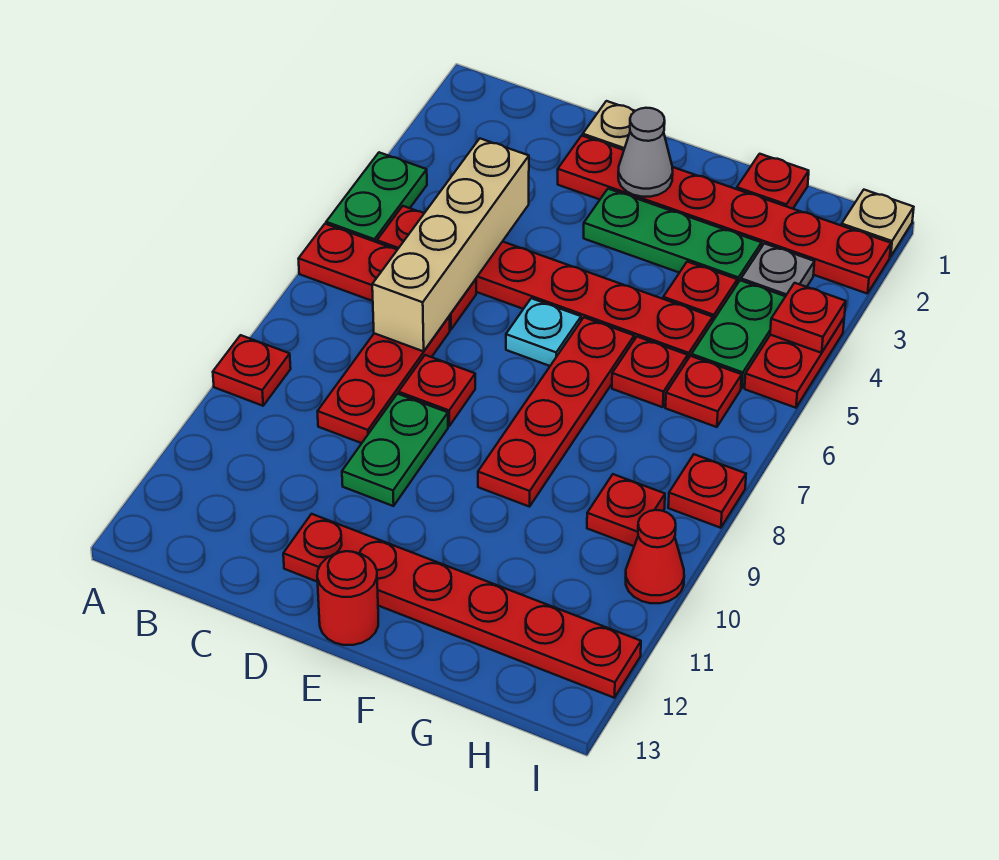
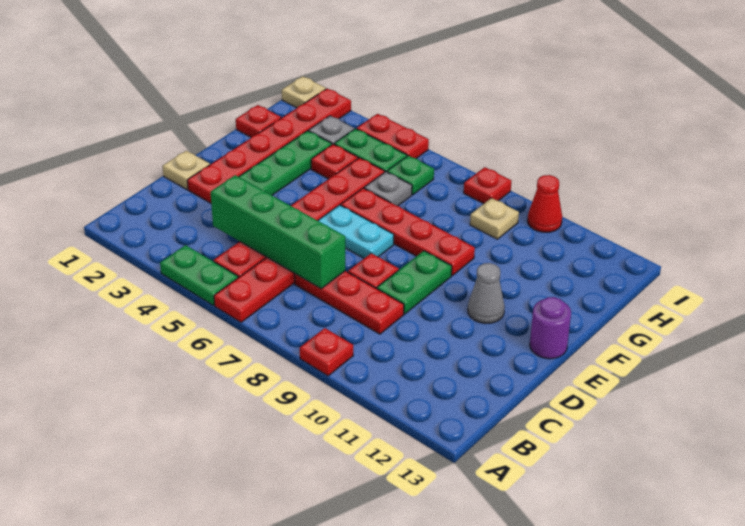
tan 1x4 brick [372,139,529,351] -> green 1x4 brick [211,175,345,289]
green 1x2 plate [342,394,448,506] -> green 1x2 plate turned to [377,251,452,314]
red 1x6 plate [283,514,641,698] -> none
grey 1x1 cone [618,108,673,197] -> grey 1x1 cone moved to [468,263,505,324]
cyan 1x1 plate [506,298,581,366] -> cyan 1x2 plate [318,205,394,258]
red 1x1 round brick [317,551,378,645] -> purple 1x1 round brick [530,297,571,359]
red 1x1 plate [612,337,688,407] -> grey 1x1 plate [364,172,412,206]
red 1x1 plate [666,356,742,427] -> green 1x1 plate [387,156,434,195]
red 1x1 plate [587,474,665,546] -> tan 1x1 plate [470,198,519,239]
red 1x1 plate [770,283,846,353] -> none

